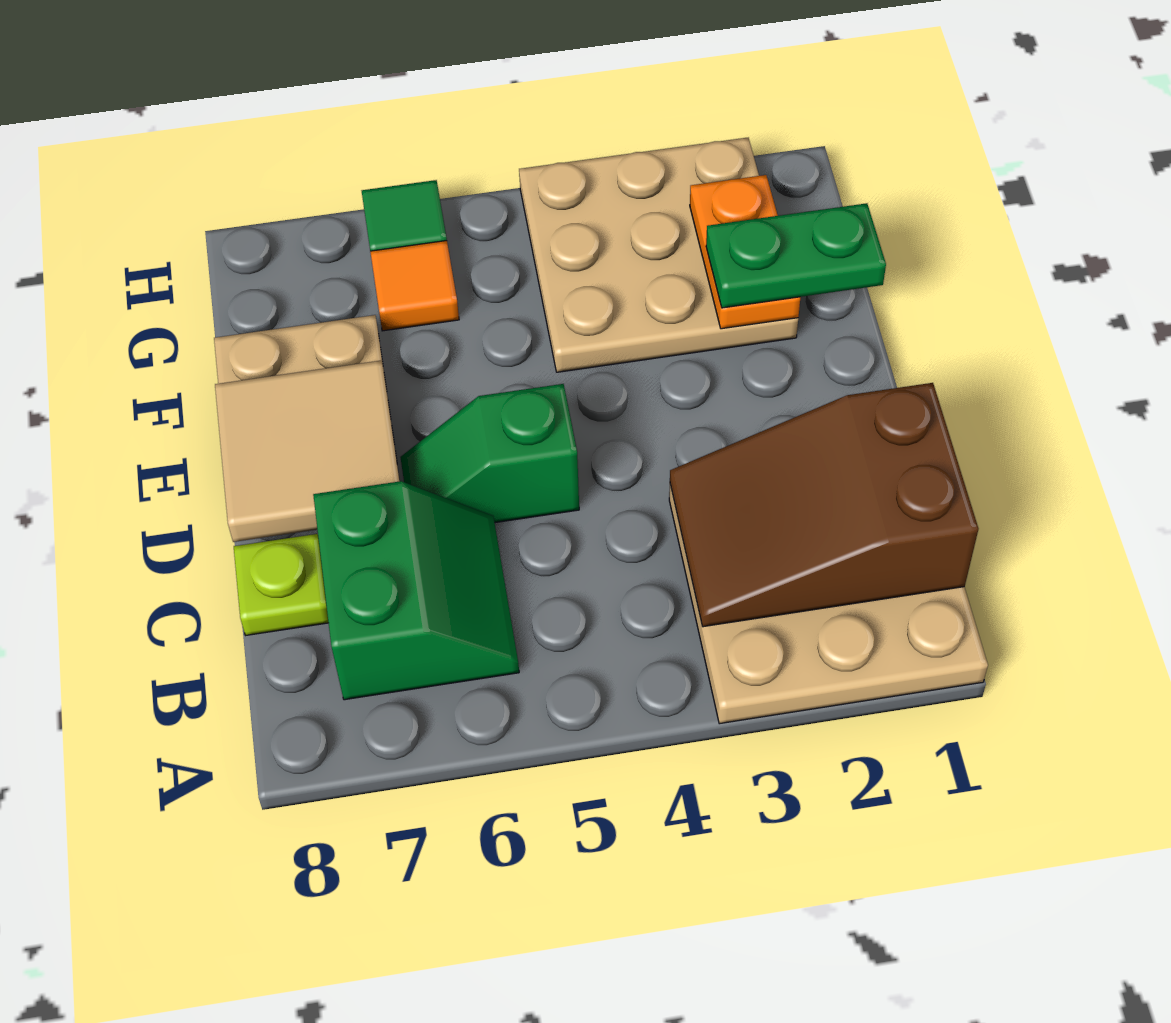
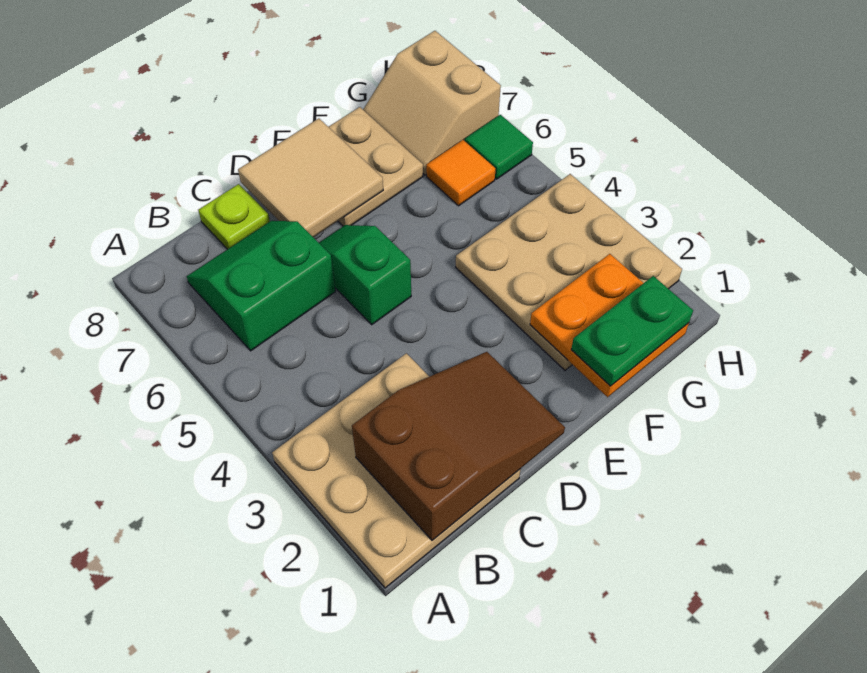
brown 2x3 slope [670,383,979,627] -> brown 2x3 slope turned to [352,352,565,540]
green 2x2 slope [313,481,519,700] -> green 2x2 slope turned to [187,221,336,351]
green 1x2 plate [706,203,886,308] -> green 1x2 plate turned to [571,276,693,386]
orange 1x2 plate [690,175,800,329] -> orange 2x2 plate [530,254,689,397]
none -> tan 2x2 slope [363,31,501,175]

